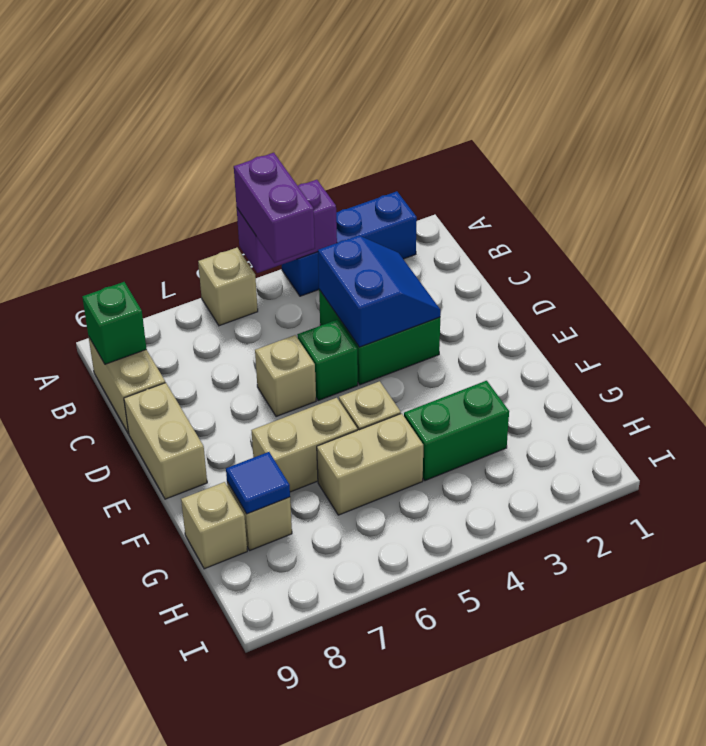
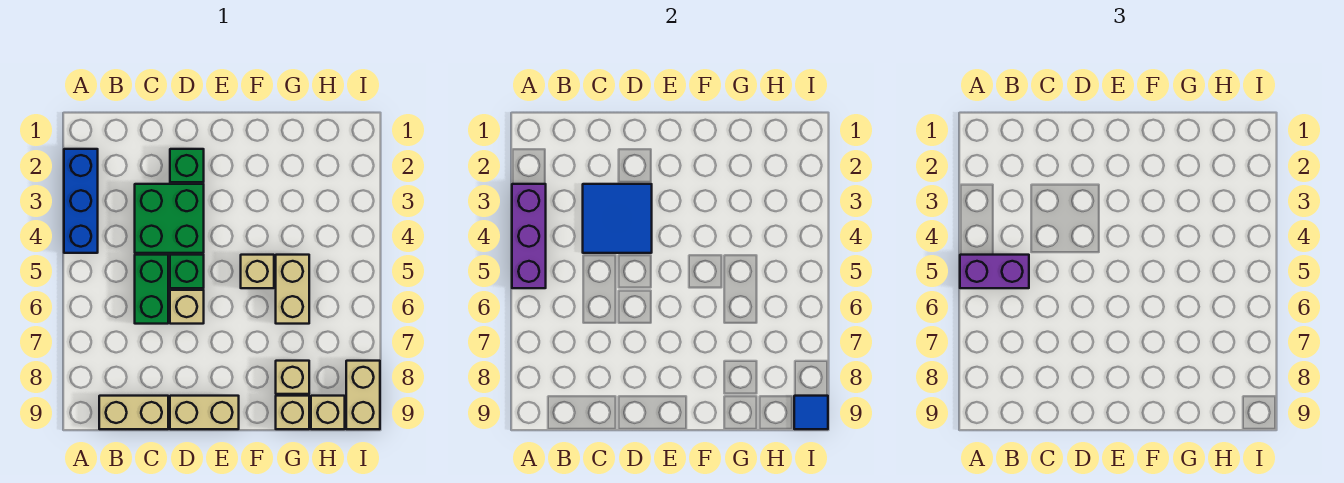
purple 1x2 brick [237,180,337,273] -> purple 1x3 brick [512,184,546,288]
tan 1x1 brick [198,248,258,326] -> tan 1x1 brick moved to [311,396,345,429]
green 1x1 brick [82,282,146,364] -> green 1x1 brick moved to [170,149,204,182]
blue 2x2 slope [318,235,441,347] -> blue 2x2 tile [583,184,652,253]
tan 1x2 brick [252,398,357,492] -> tan 1x2 brick moved to [346,361,380,429]
green 1x2 brick [404,381,509,481] -> green 1x2 brick moved to [135,255,168,324]
blue 1x1 tile [226,452,290,514] -> blue 1x1 tile moved to [794,396,828,429]

